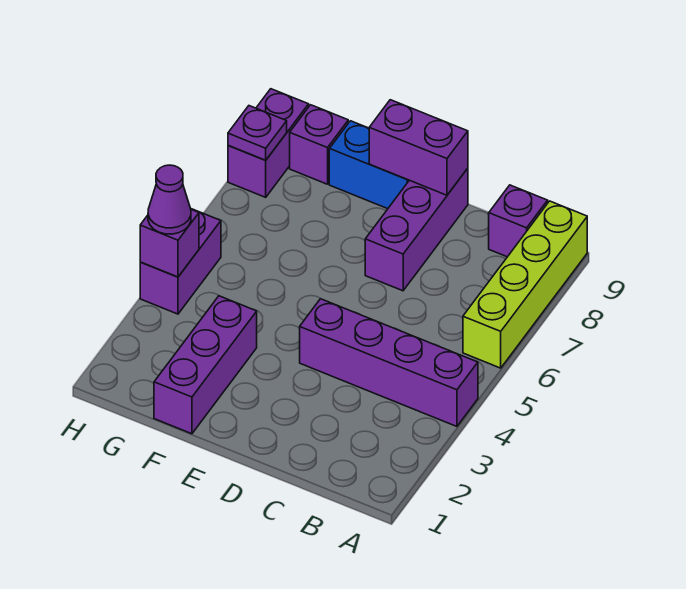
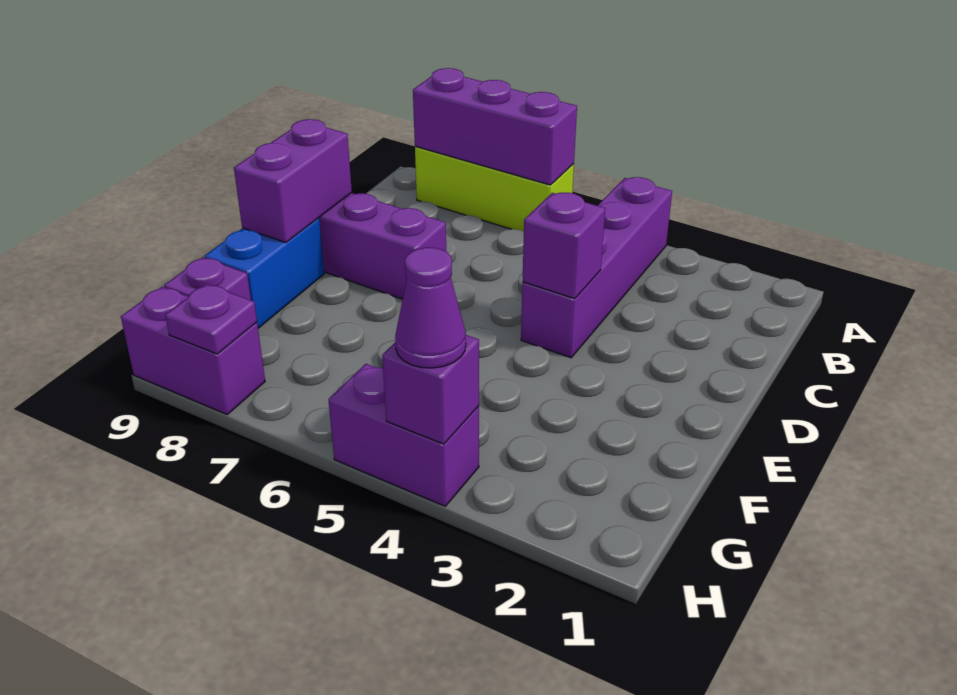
lime 1x4 brick [463,201,587,368] -> lime 1x3 brick [415,146,574,231]
purple 1x1 brick [489,185,548,257] -> purple 1x1 brick moved to [523,193,605,299]
purple 1x3 brick [154,296,257,434] -> purple 1x3 brick moved to [413,68,577,185]

